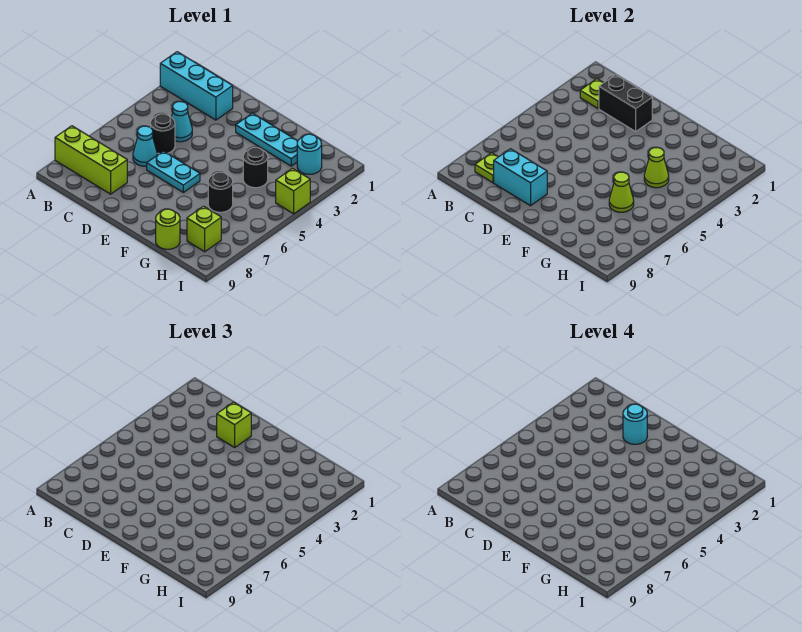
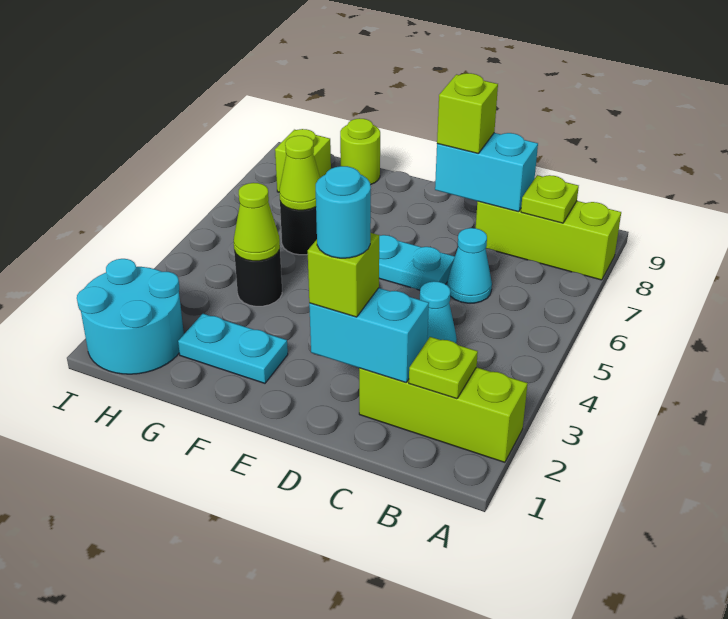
cyan 1x3 brick [160,52,233,120] -> lime 1x3 brick [359,367,528,462]
black 1x2 brick [599,75,652,131] -> cyan 1x2 brick [309,288,429,382]
black 1x1 round brick [151,114,175,154] -> none
cyan 1x3 plate [236,113,298,166] -> cyan 1x2 plate [178,314,288,383]
cyan 1x1 round brick [297,134,322,174] -> cyan 2x2 round brick [77,259,184,374]
lime 1x1 brick [276,168,310,214] -> lime 1x1 brick moved to [437,73,498,154]

